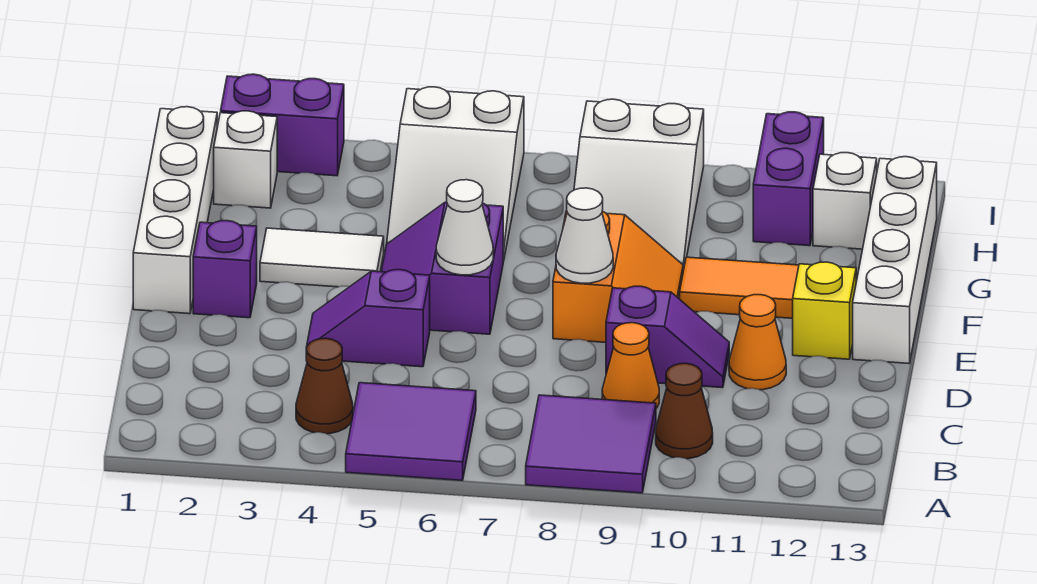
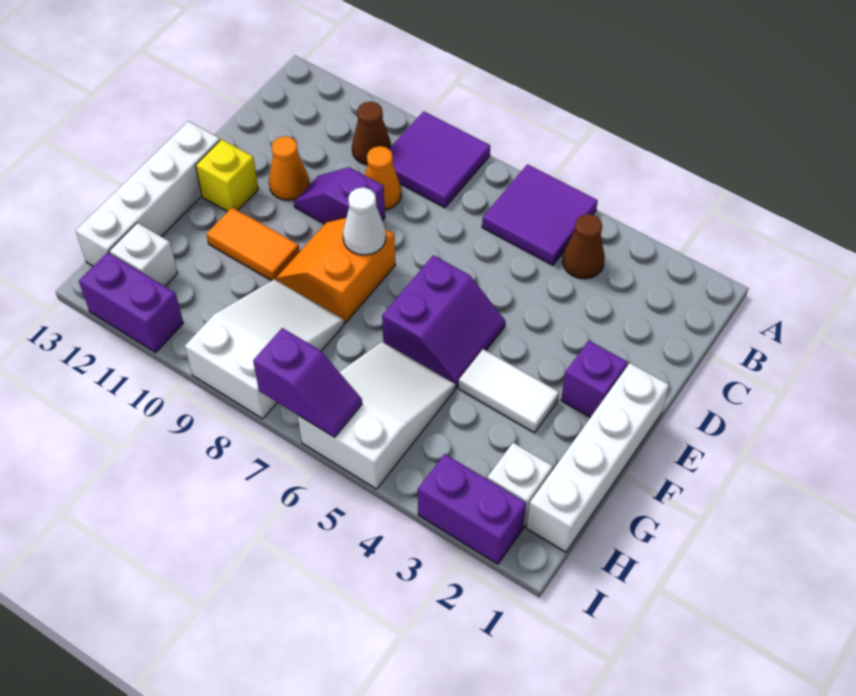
purple 1x2 slope [306,270,430,367] -> purple 1x2 slope moved to [253,328,362,437]
white 1x1 cone [436,180,493,275] -> none
purple 1x2 brick [753,112,824,246] -> purple 1x2 brick turned to [79,252,183,352]

